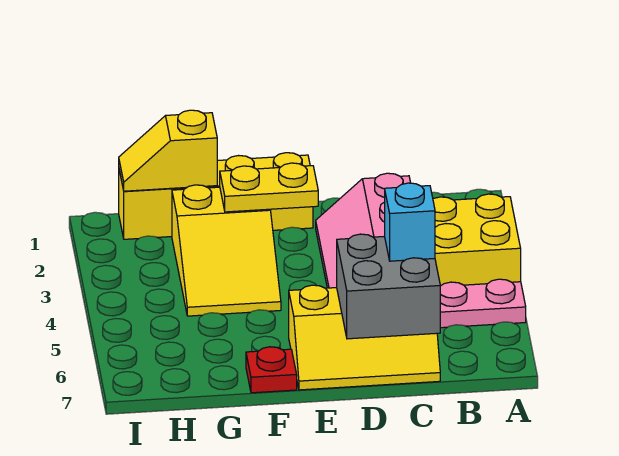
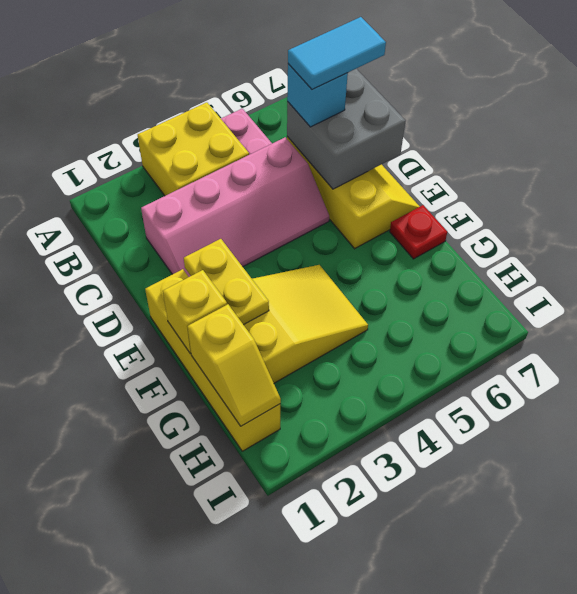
none -> cyan 1x2 tile [288,17,386,90]
none -> yellow 1x1 brick [163,270,227,354]

